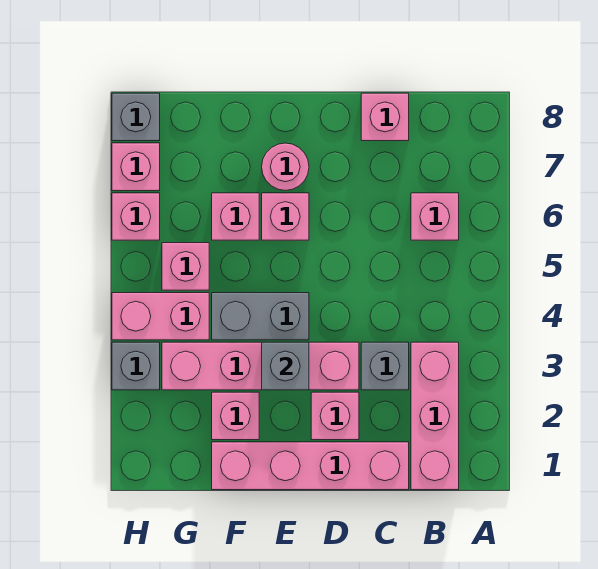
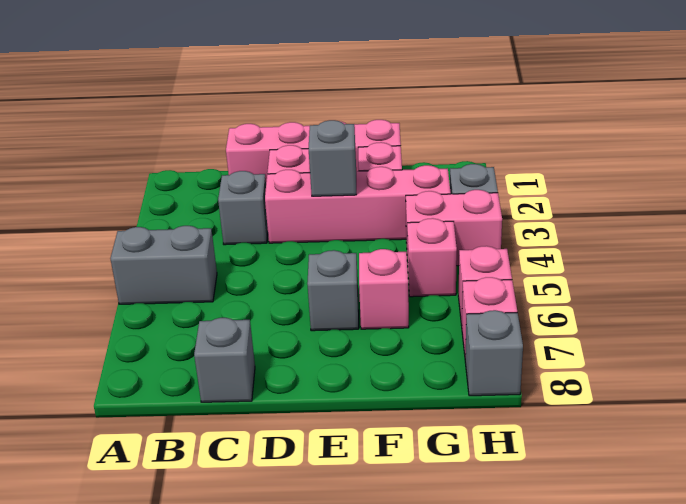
pink 1x3 brick [411,342,459,490] -> none
pink 1x1 brick [411,193,459,240] -> none
pink 1x1 brick [361,93,409,141] -> grey 1x1 brick [194,318,255,402]
grey 1x2 brick [212,293,309,340] -> grey 1x2 brick moved to [110,226,217,304]
pink 1x1 brick [262,193,309,240] -> grey 1x1 brick [307,250,359,331]
pink 1x1 round brick [262,143,309,191] -> none

